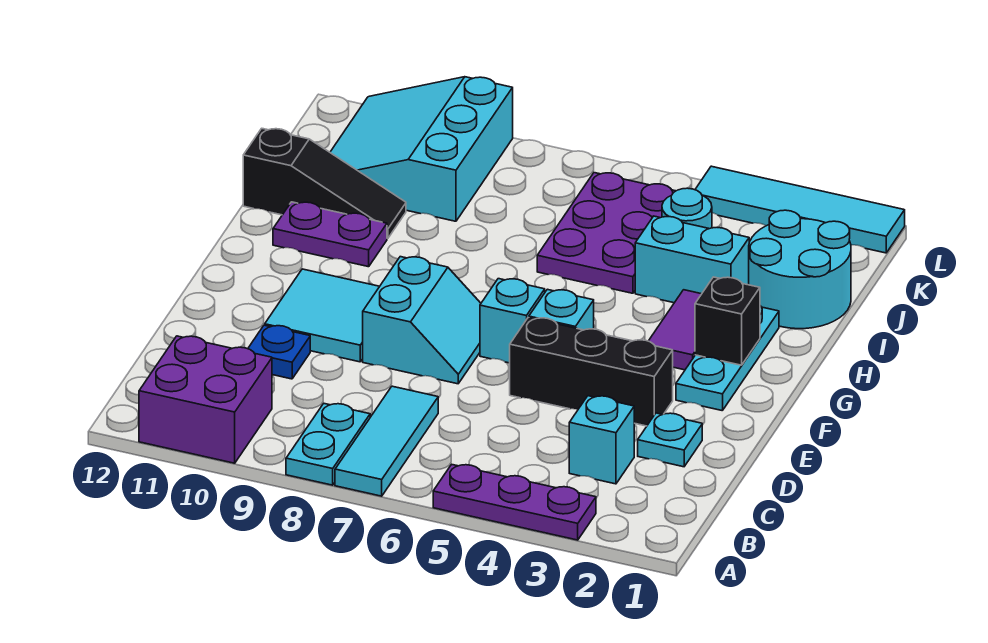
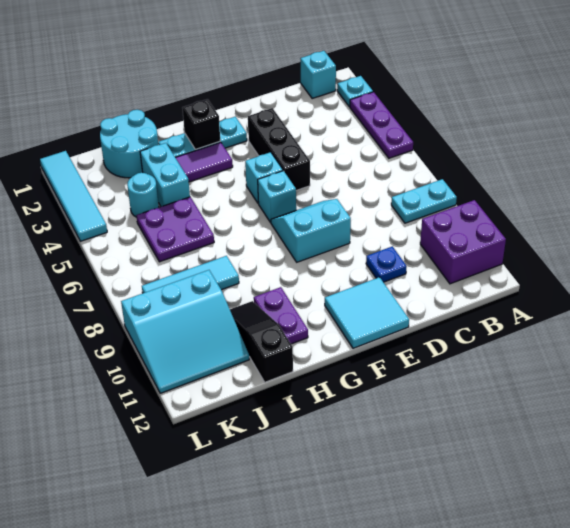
cyan 1x3 tile [335,386,438,496] -> cyan 1x3 tile moved to [142,256,239,293]
cyan 1x1 brick [569,396,634,484] -> cyan 1x1 brick moved to [300,51,336,99]
cyan 1x1 plate [638,413,702,467] -> cyan 1x1 plate moved to [337,76,373,107]
cyan 2x2 tile [265,269,380,362] -> cyan 2x2 tile moved to [325,277,409,348]
purple 2x3 plate [537,173,675,293] -> purple 2x2 plate [136,197,214,262]

